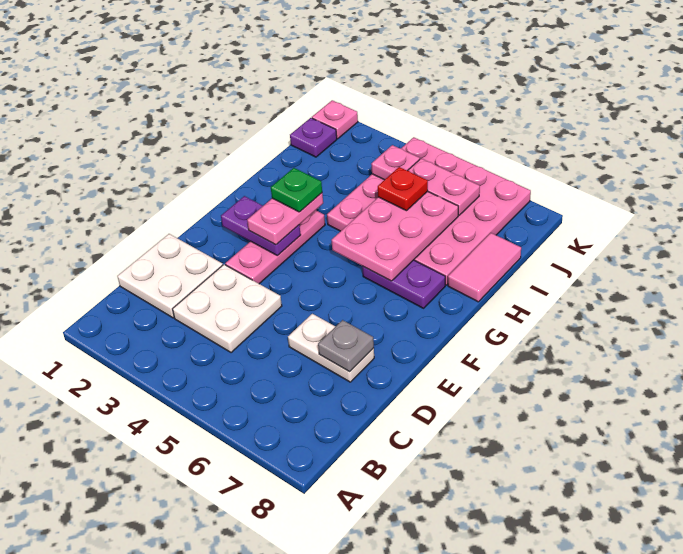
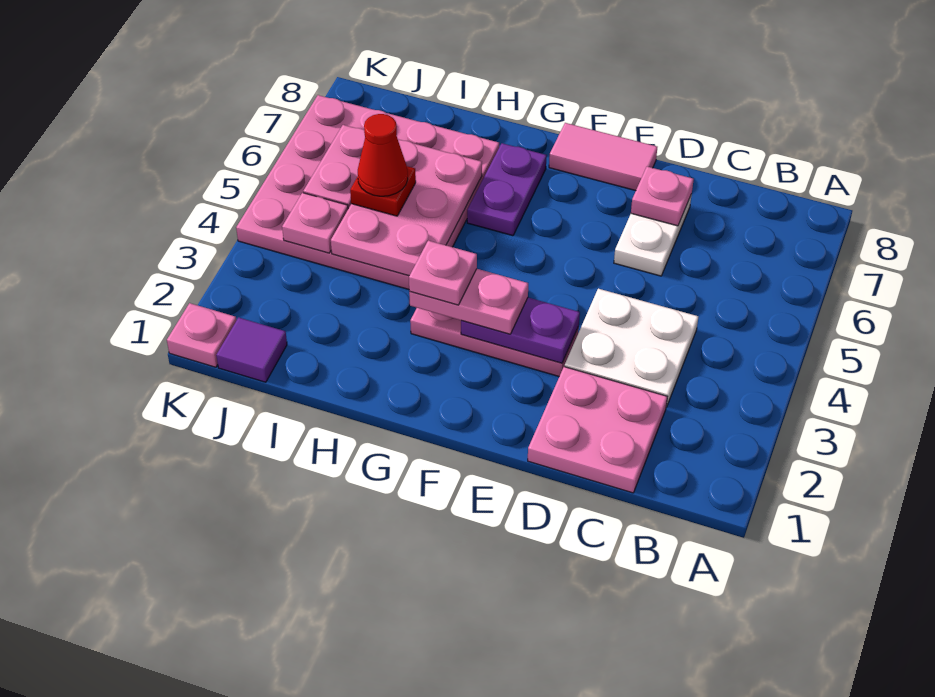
white 2x2 plate [117,234,223,318] -> pink 2x2 plate [528,367,667,493]
grey 1x1 plate [318,320,374,372] -> pink 1x1 plate [631,167,694,226]
purple 1x2 plate [221,196,301,256] -> purple 1x2 plate turned to [461,298,580,363]
green 1x1 plate [271,168,322,212] -> pink 1x1 plate [409,240,477,305]
pink 2x3 plate [332,191,458,281] -> pink 2x3 plate turned to [331,139,482,276]
pink 1x2 tile [448,233,521,302] -> pink 1x2 tile moved to [549,123,657,191]
none -> red 1x1 cone [358,114,408,196]
purple 1x1 plate [290,118,337,157] -> purple 1x1 tile [216,317,287,382]

